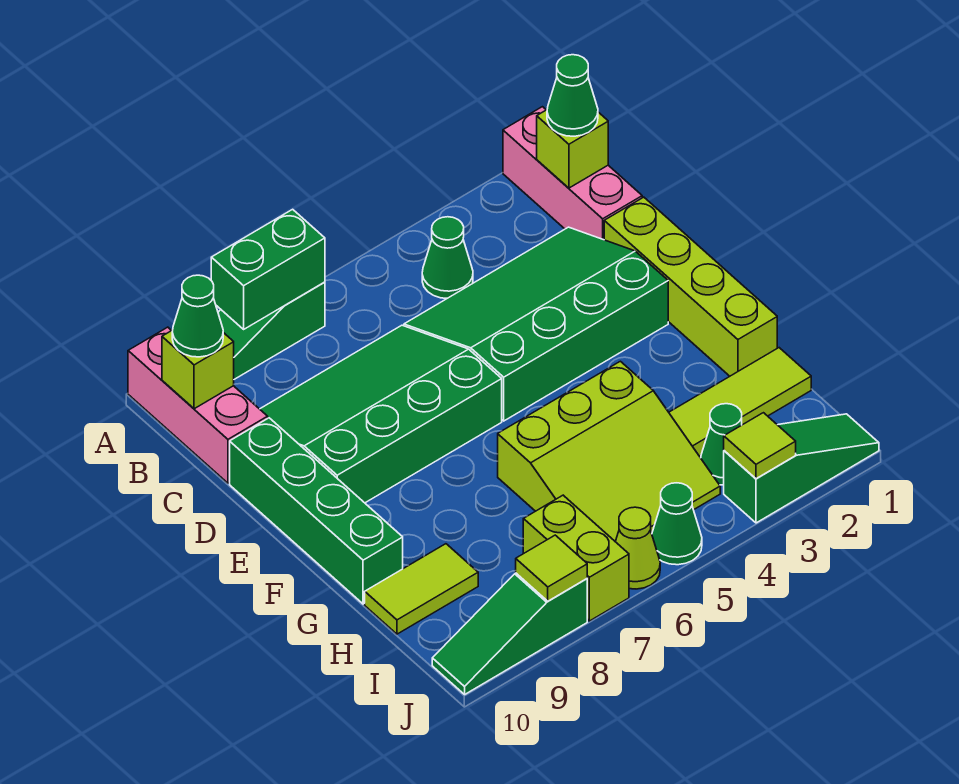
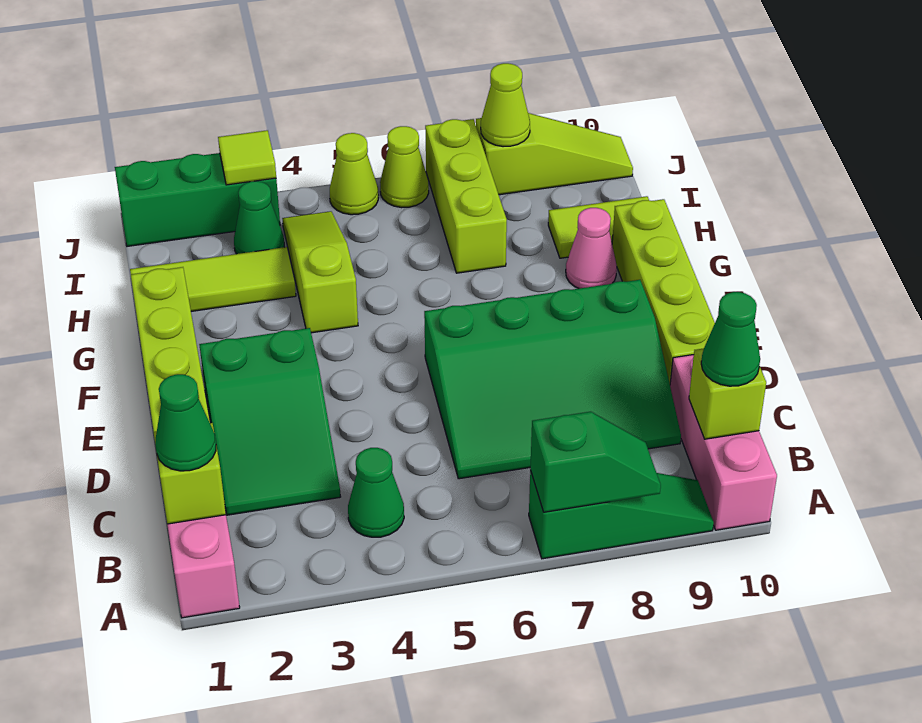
green 1x2 brick [211,209,325,329] -> green 1x2 slope [530,412,661,512]
green 3x4 slope [404,227,668,421] -> green 2x3 slope [199,328,341,515]
green 1x4 brick [230,418,403,604] -> lime 1x4 brick [612,199,715,383]
lime 3x3 slope [498,361,720,541] -> lime 1x3 slope [282,211,358,333]
none -> pink 1x1 cone [566,208,617,289]
lime 1x2 brick [523,495,629,621] -> lime 1x3 brick [425,119,507,273]
green 1x3 slope [724,414,879,523] -> green 1x3 brick [115,153,280,246]
green 1x1 cone [652,483,702,565] -> lime 1x1 cone [330,133,378,215]
green 1x3 slope [432,573,587,694] -> lime 1x3 slope [476,113,633,195]
lime 1x1 tile [516,535,587,601] -> lime 1x1 cone [481,63,530,147]

